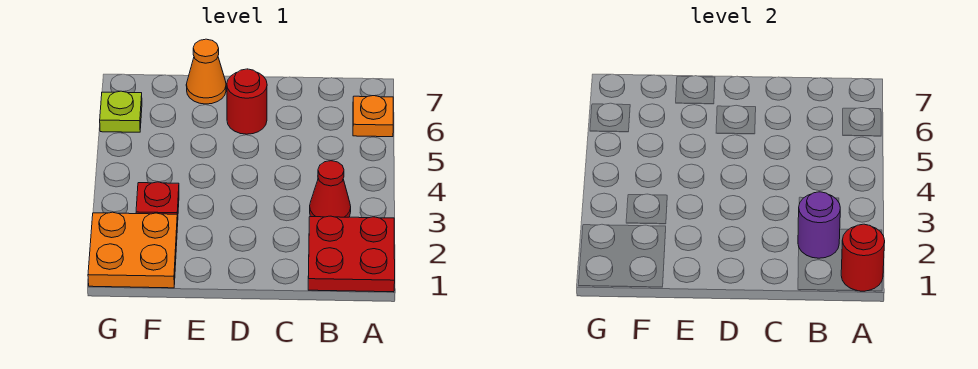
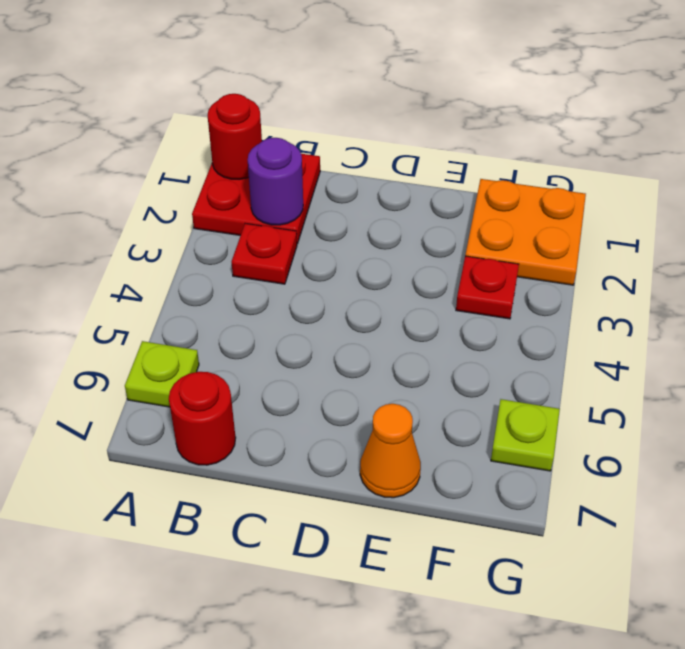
orange 1x1 plate [353,96,393,137] -> lime 1x1 plate [125,341,199,407]
red 1x1 cone [310,161,351,217] -> red 1x1 plate [232,224,297,284]
red 1x1 round brick [227,69,267,134] -> red 1x1 round brick moved to [169,372,236,465]

